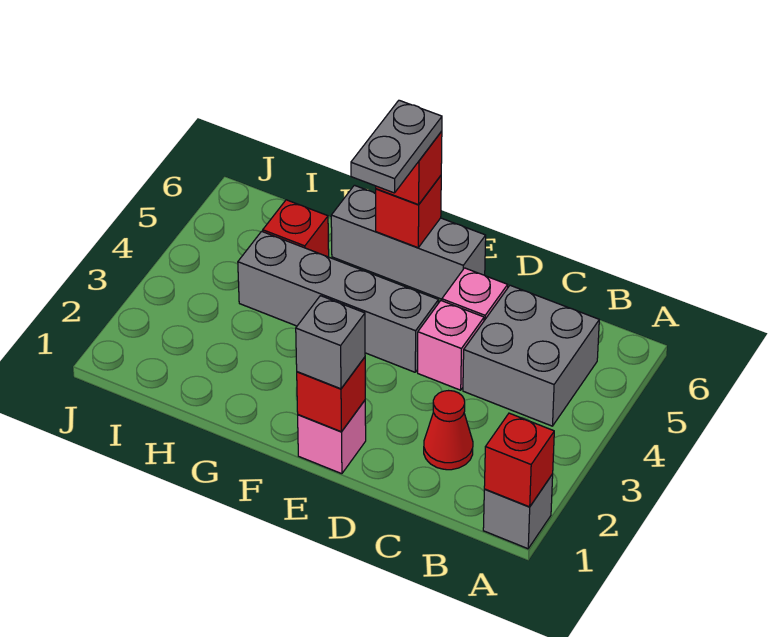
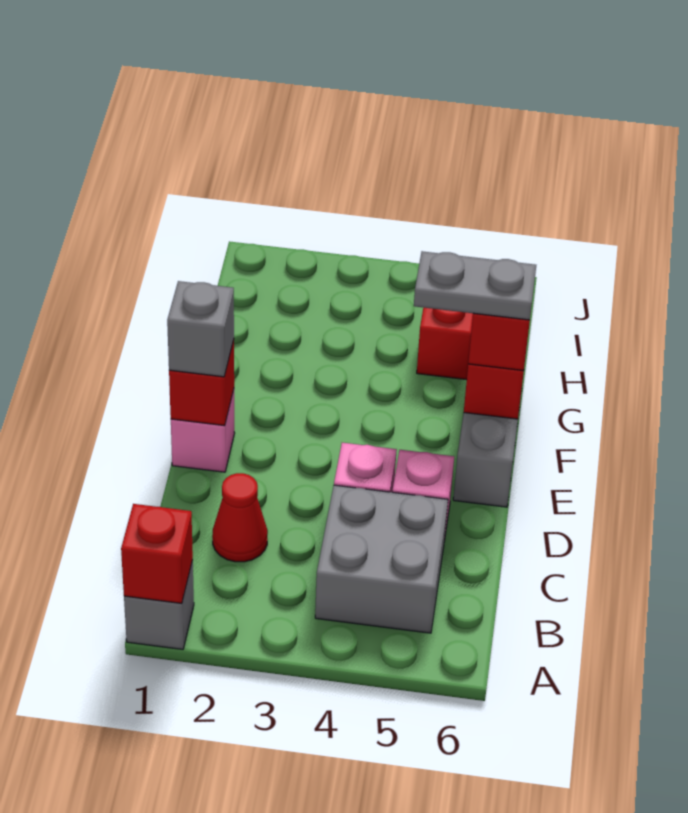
grey 1x4 brick [238,231,439,372] -> none

